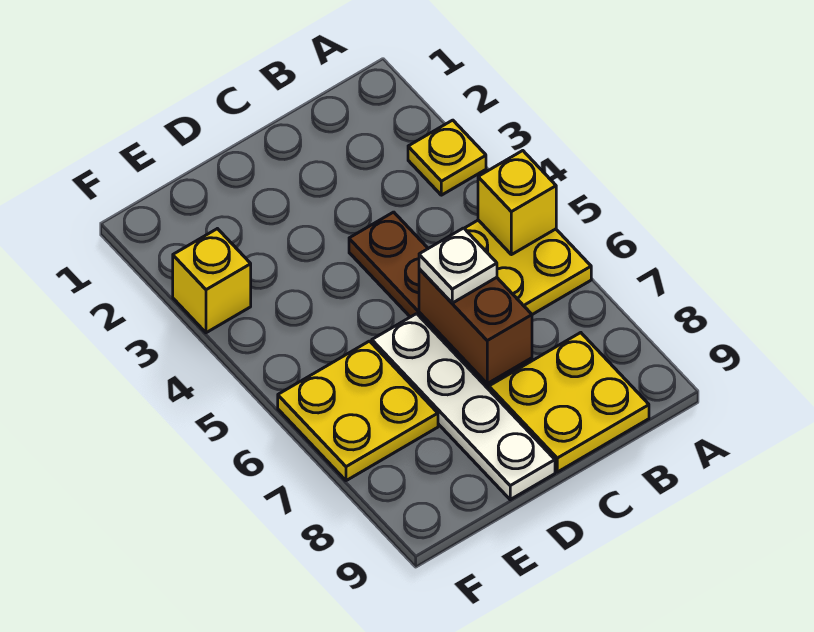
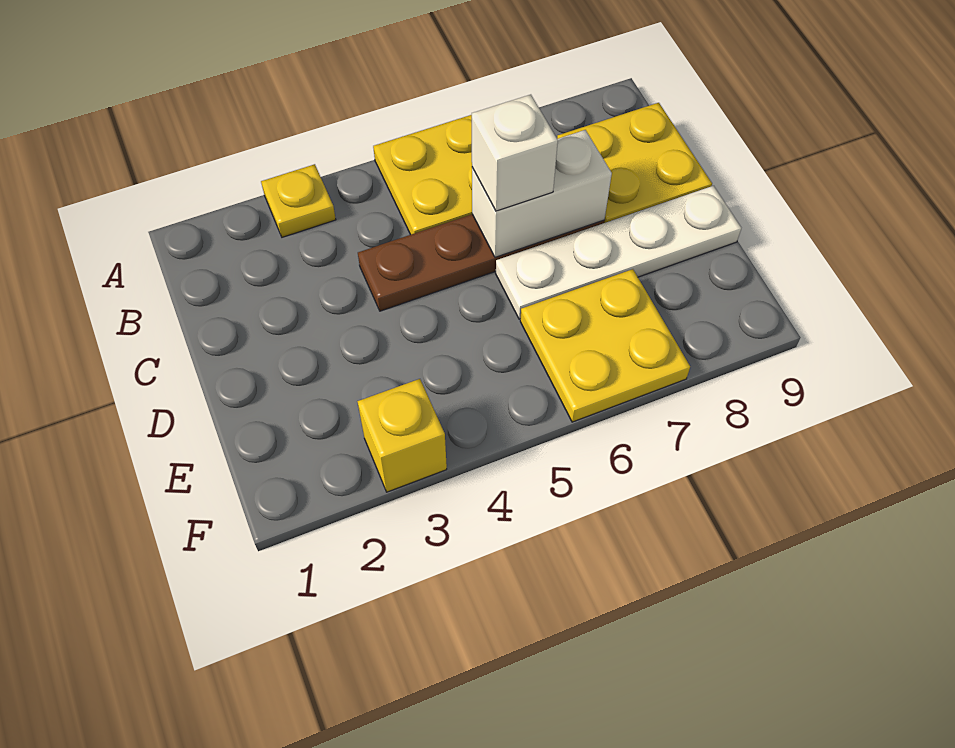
yellow 1x1 brick [478,151,556,255] -> none
brown 1x2 brick [419,269,532,384] -> white 1x2 brick [472,130,612,257]
white 1x1 plate [419,228,497,303] -> white 1x1 brick [472,95,558,211]

